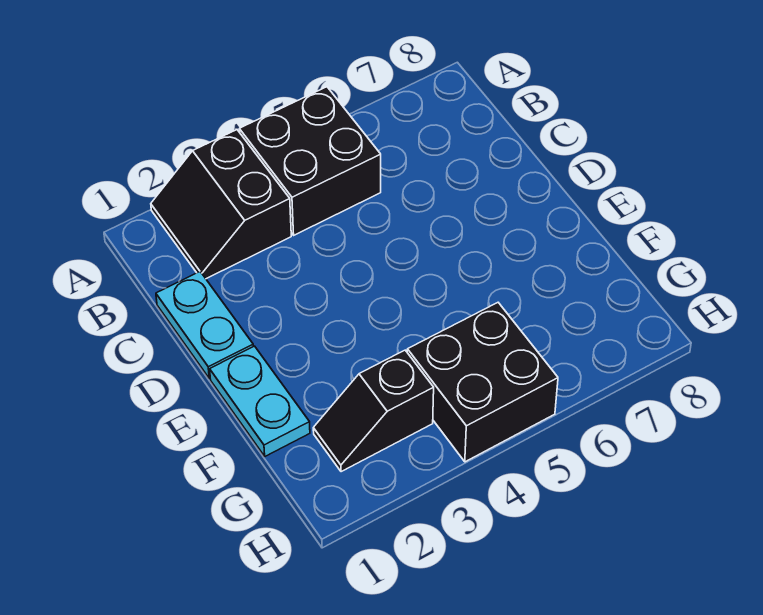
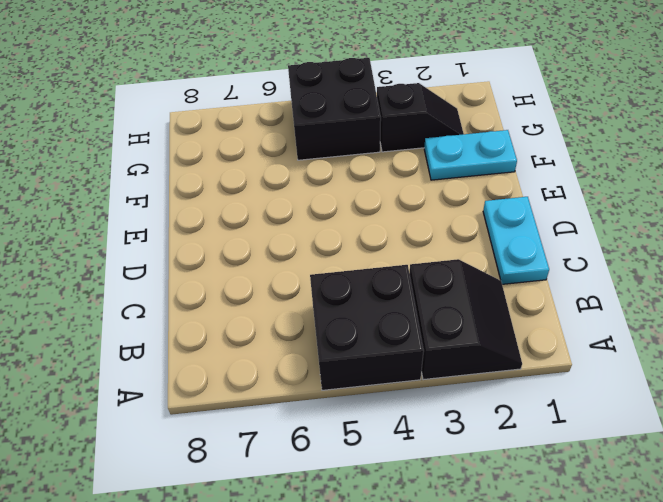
cyan 1x2 plate [210,346,310,456] -> cyan 1x2 plate turned to [424,130,517,180]

